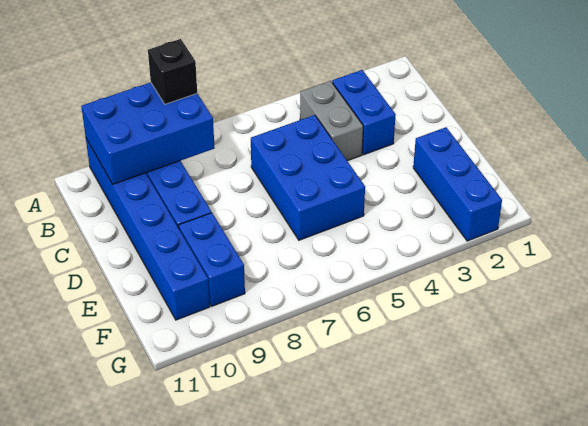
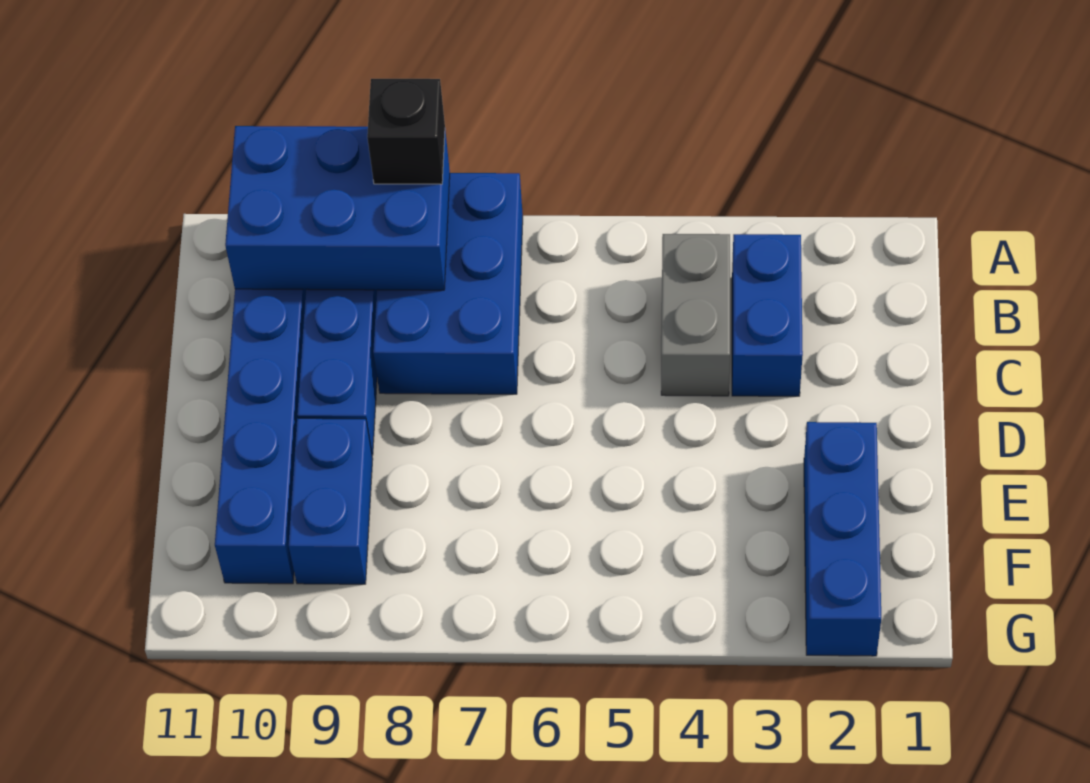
blue 2x3 brick [251,115,365,240] -> blue 2x3 brick moved to [373,173,523,394]

